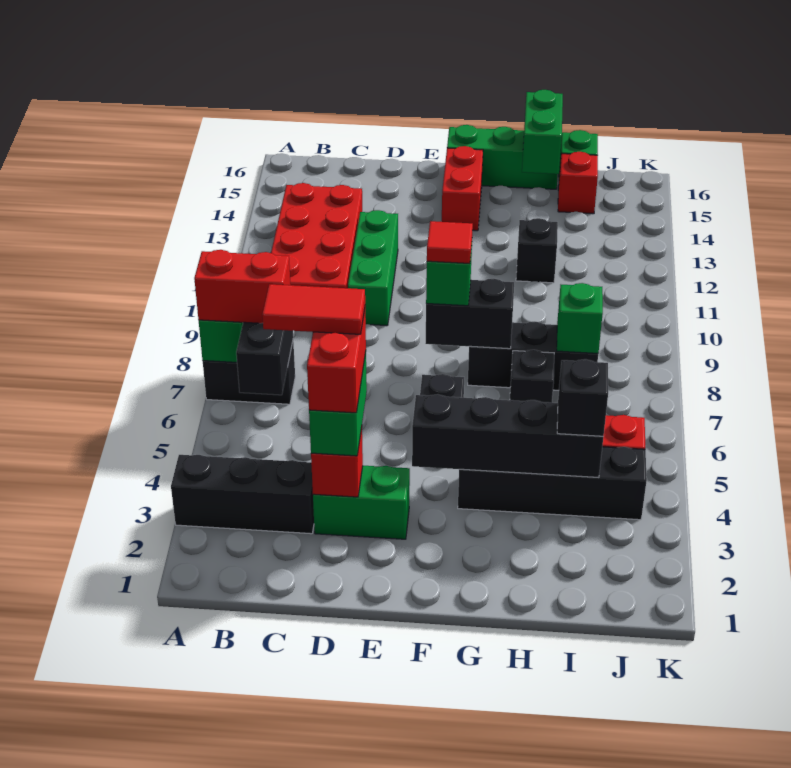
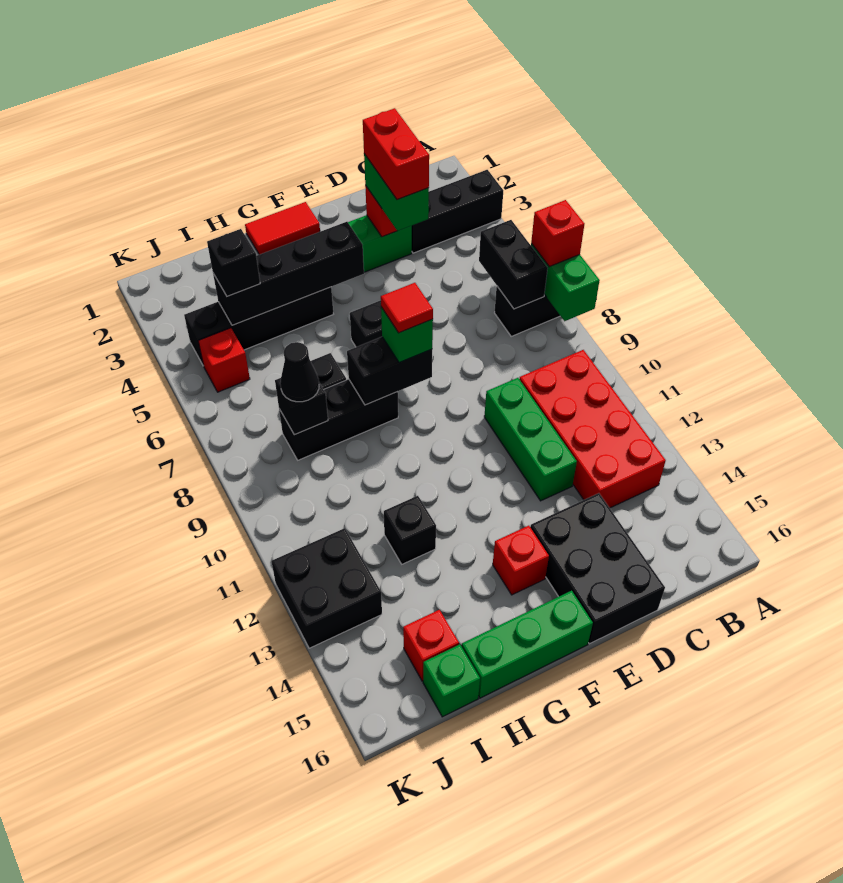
red 1x2 brick [194,250,290,323] -> red 1x1 brick [531,200,584,267]
red 1x2 tile [262,284,365,334] -> red 1x2 tile moved to [245,202,320,254]
none -> black 2x3 brick [530,493,665,644]
red 1x2 brick [442,146,483,231] -> red 1x1 brick [493,526,549,595]
green 1x2 brick [522,90,563,174] -> none
green 1x1 brick [557,283,603,353] -> black 1x1 brick [275,378,328,435]
none -> black 1x1 cone [280,342,319,402]
none -> black 2x2 brick [272,528,382,648]

